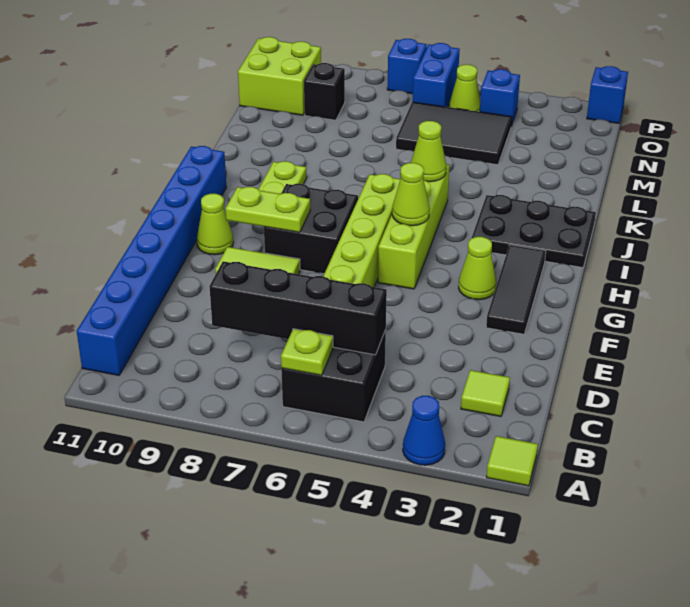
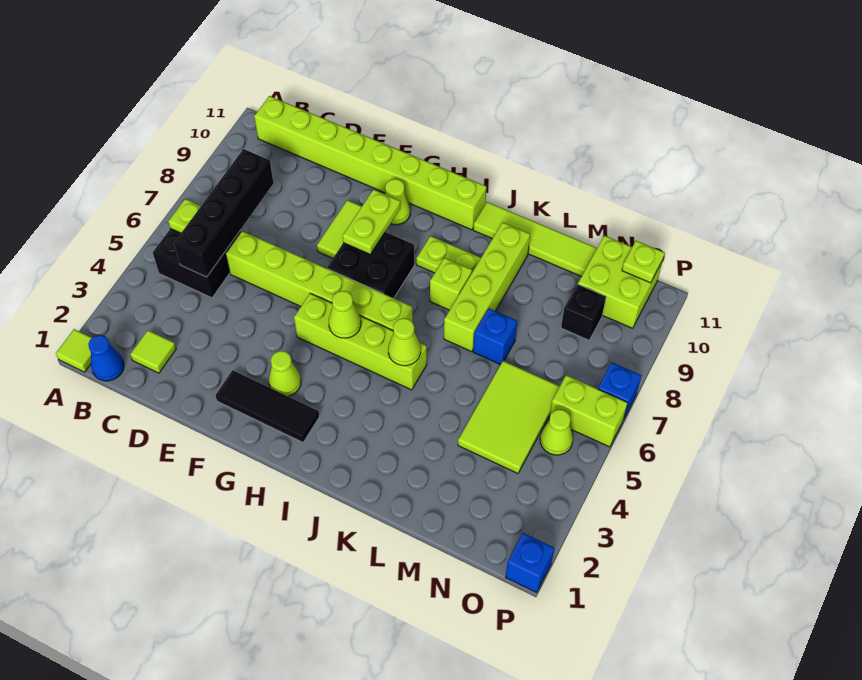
blue 1x1 cone [403,396,445,465] -> blue 1x1 cone moved to [88,335,124,381]
blue 1x8 brick [77,146,226,375] -> lime 1x8 brick [254,96,486,230]
black 2x3 plate [472,195,596,267] -> none
none -> lime 1x1 brick [430,258,472,310]
none -> lime 1x4 tile [473,202,597,276]
none -> lime 1x4 brick [444,222,530,352]
black 2x3 tile [396,102,512,165] -> lime 2x3 tile [458,361,560,473]
blue 1x1 brick [480,69,520,126] -> blue 1x1 brick moved to [473,309,517,365]
blue 1x2 brick [413,43,460,107] -> lime 1x2 brick [549,375,628,447]
none -> lime 1x1 plate [622,241,665,283]

